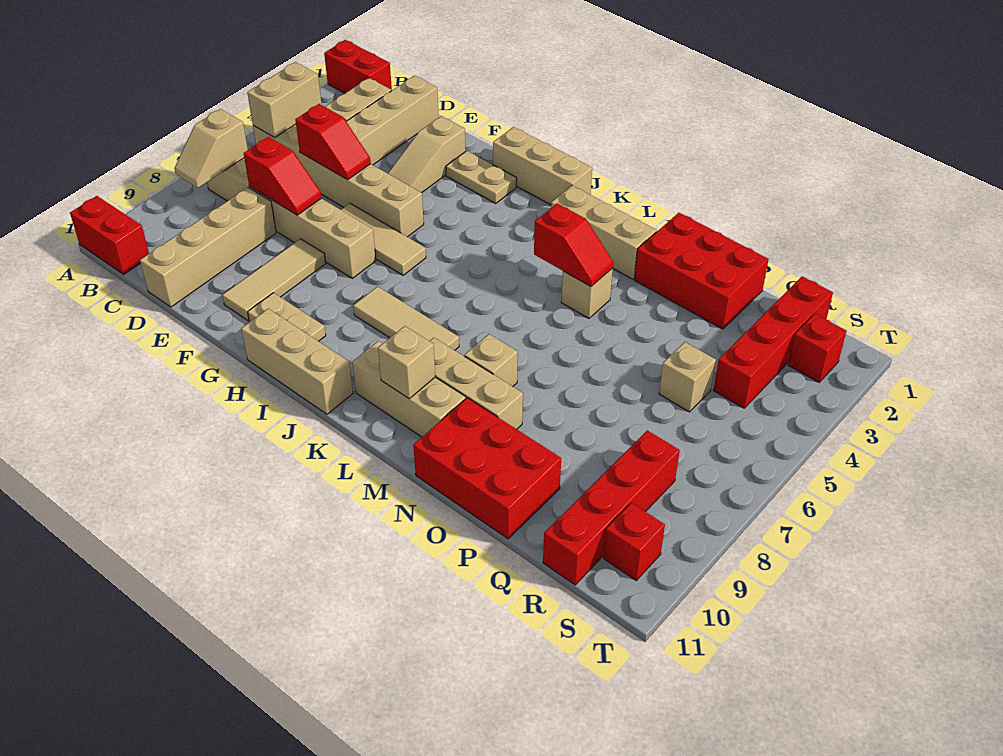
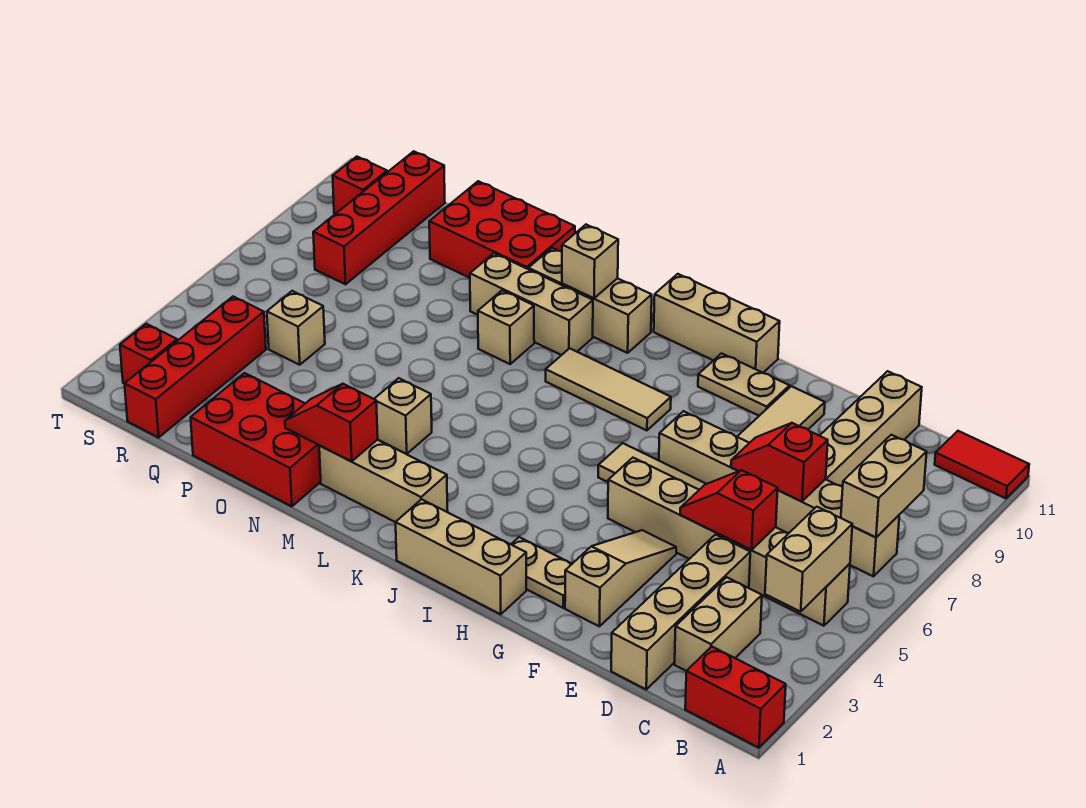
red 1x2 brick [70,196,149,274] -> red 1x2 tile [935,431,1029,498]
tan 1x2 slope [174,109,248,188] -> tan 1x2 brick [841,435,927,537]
red 1x2 slope [534,203,613,287] -> red 1x2 slope moved to [285,384,378,461]

